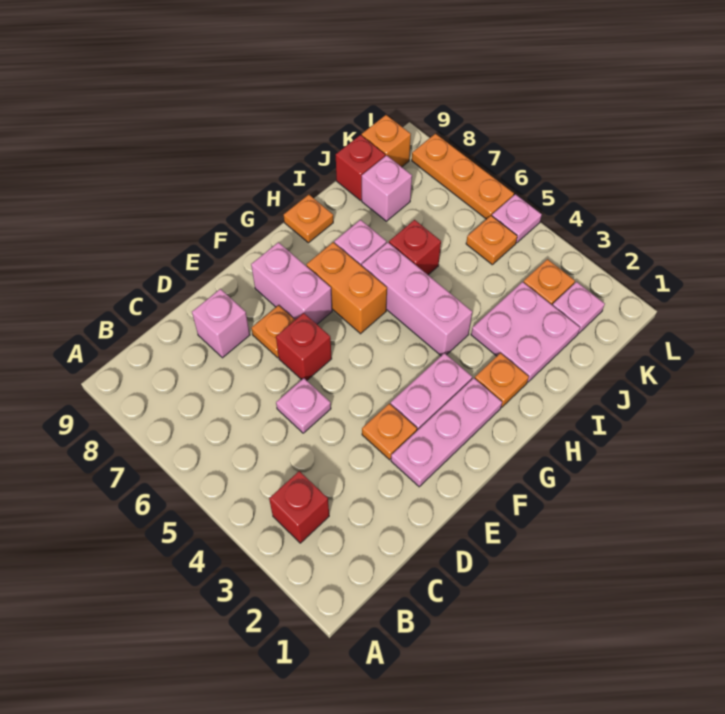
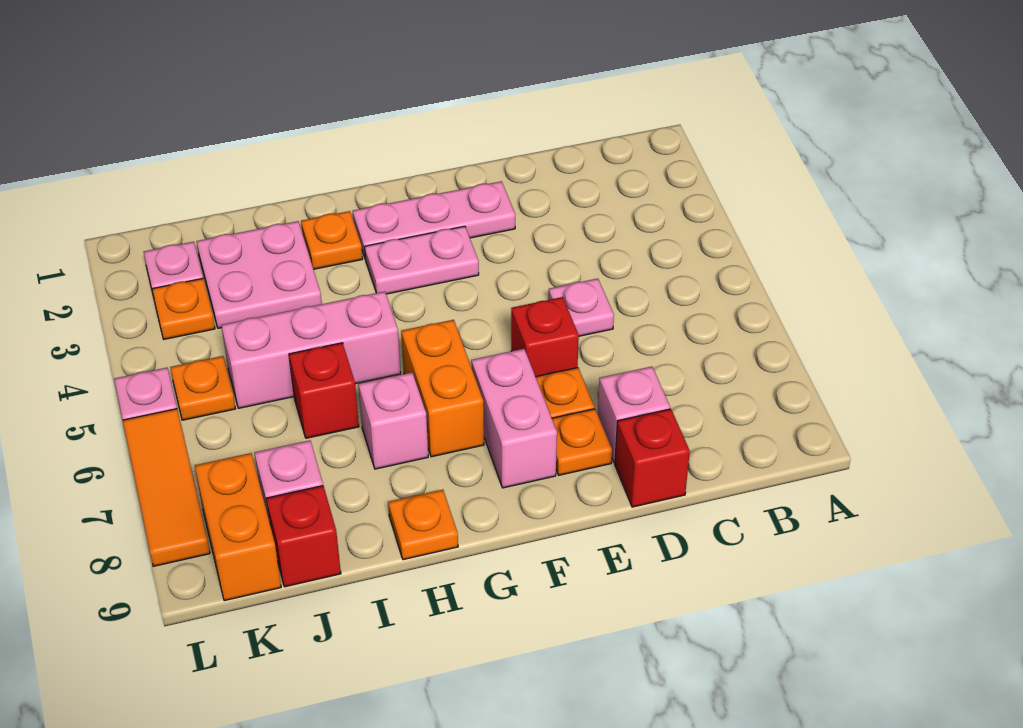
red 1x1 brick [269,471,329,543] -> red 1x1 brick moved to [615,409,690,507]
orange 1x1 plate [362,404,417,460] -> orange 1x1 plate moved to [552,409,612,475]
pink 1x3 brick [362,242,472,356] -> pink 1x3 brick turned to [221,291,401,408]
orange 1x1 brick [362,115,411,167] -> orange 1x2 brick [195,453,281,601]
orange 1x3 plate [412,134,514,219] -> orange 1x3 tile [123,409,210,566]

